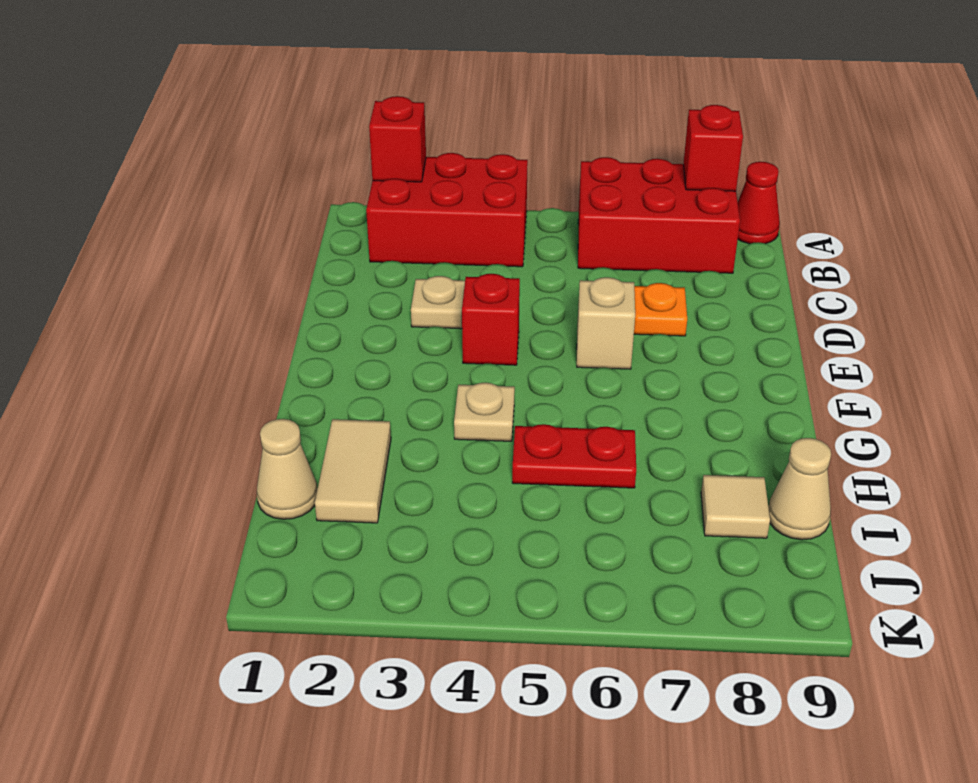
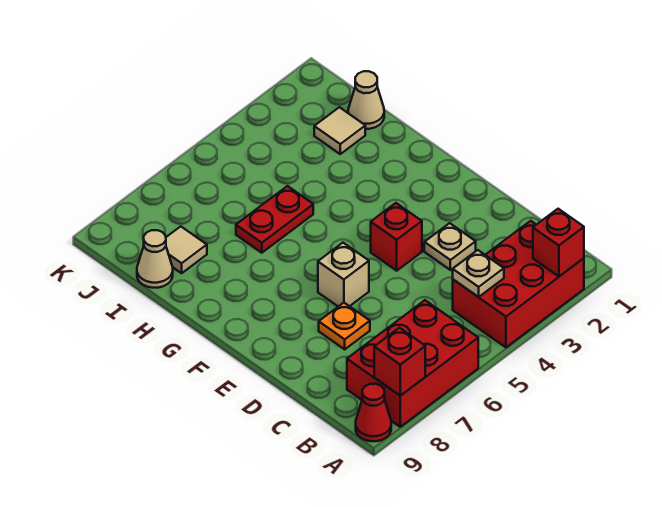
tan 1x1 plate [454,383,515,441] -> tan 1x1 plate moved to [453,250,504,297]
tan 1x2 tile [315,419,391,523] -> tan 1x1 tile [314,107,365,154]

